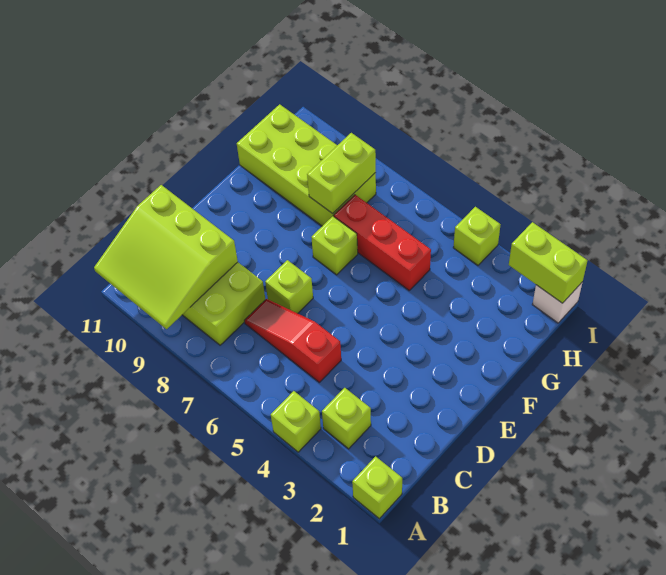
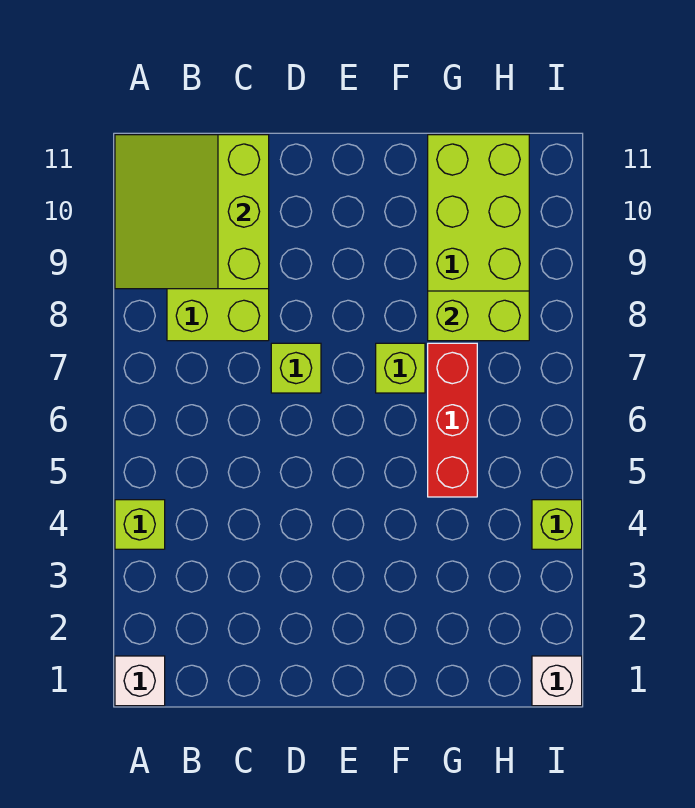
lime 1x1 brick [352,456,402,519] -> white 1x1 brick [115,656,165,706]
lime 1x1 brick [322,388,371,449] -> none
red 1x3 slope [244,299,341,382] -> none
lime 1x2 brick [509,222,587,303] -> none

